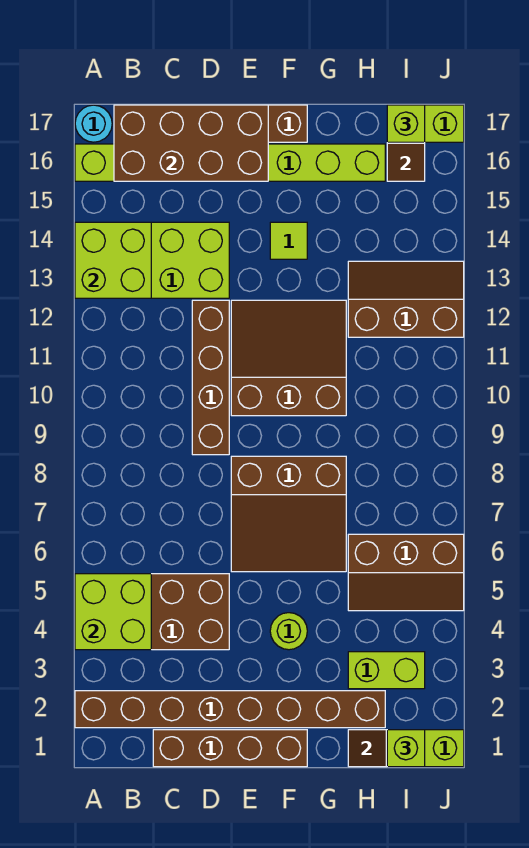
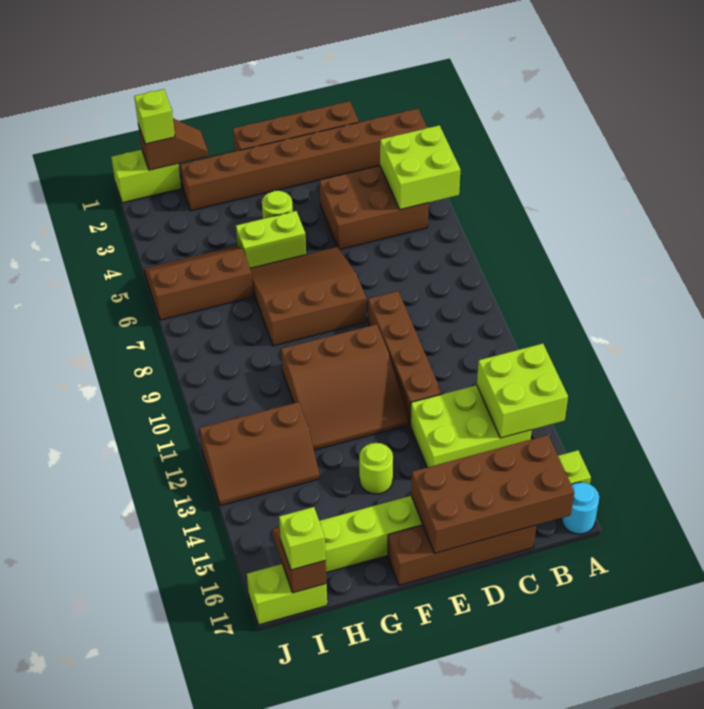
lime 1x1 tile [270,222,307,259] -> lime 1x1 round brick [359,443,393,494]
lime 1x2 brick [348,652,425,689] -> lime 1x2 brick moved to [236,211,306,268]

